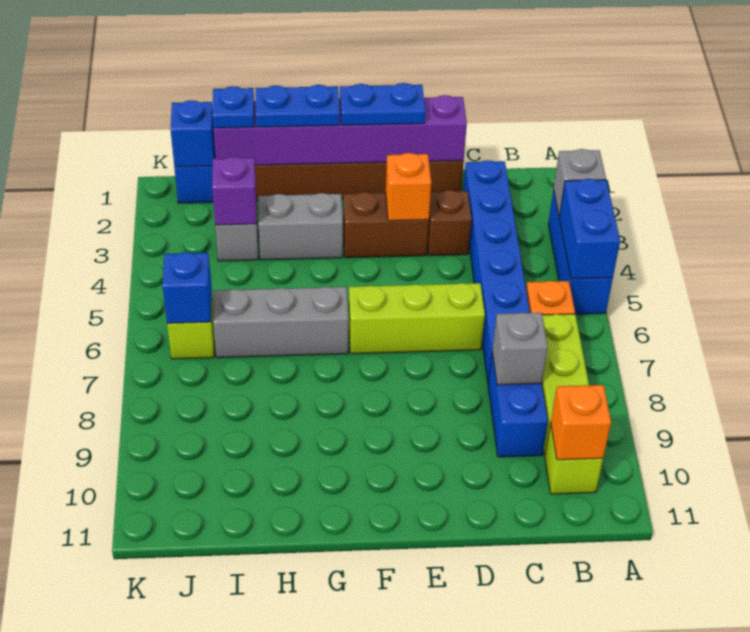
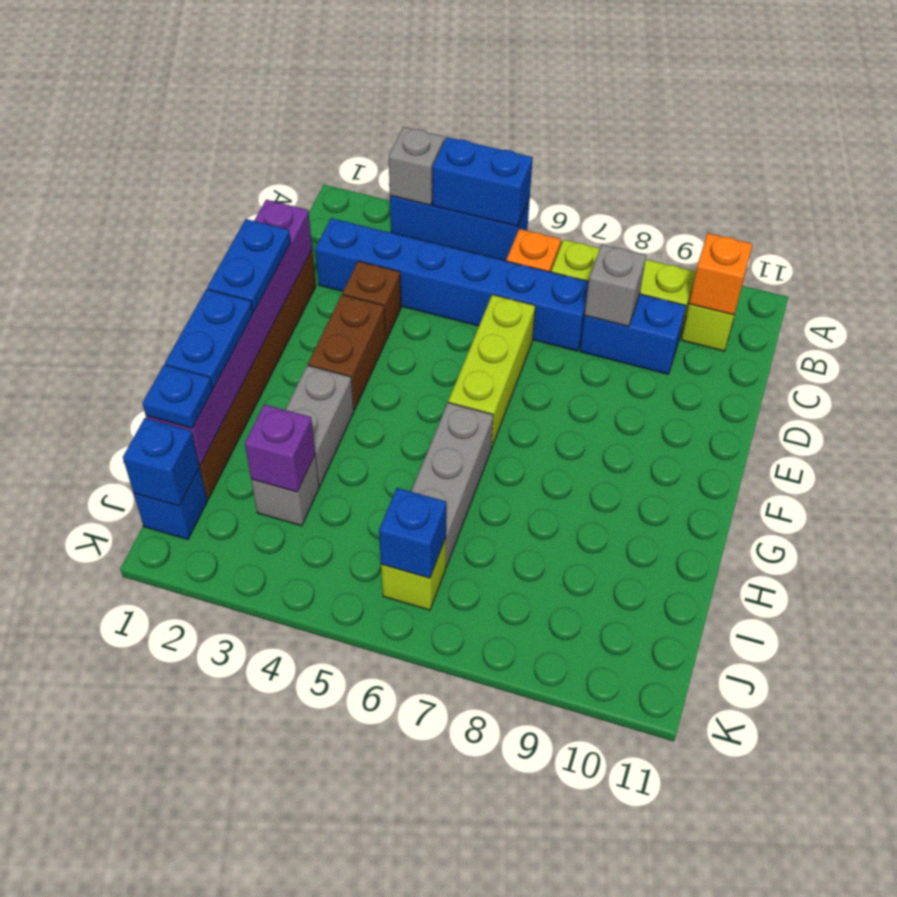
orange 1x1 brick [386,153,431,221] -> none

